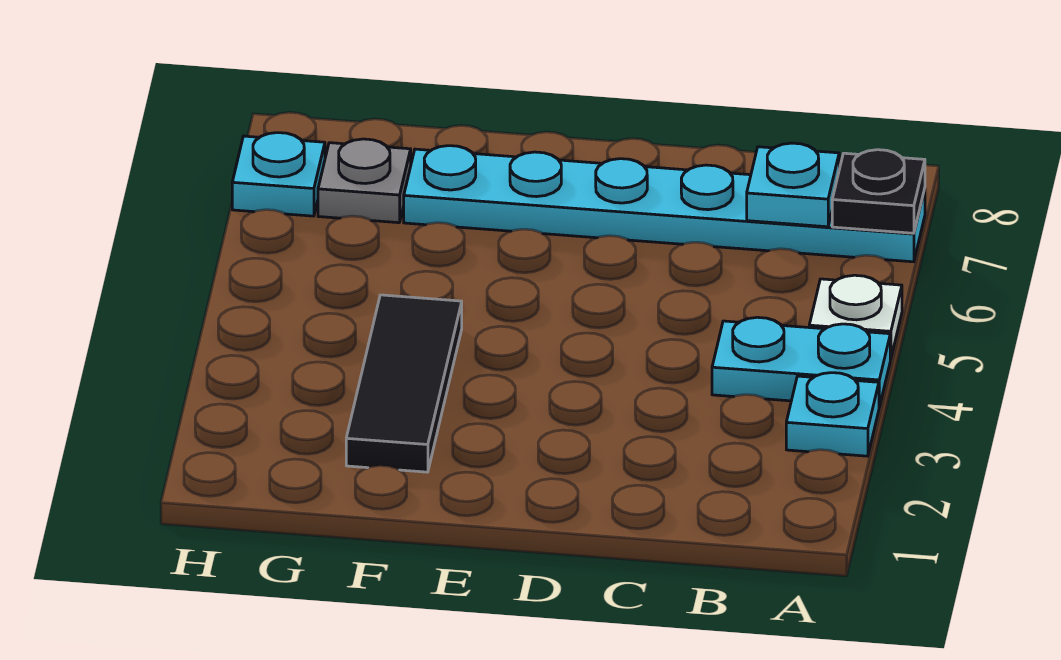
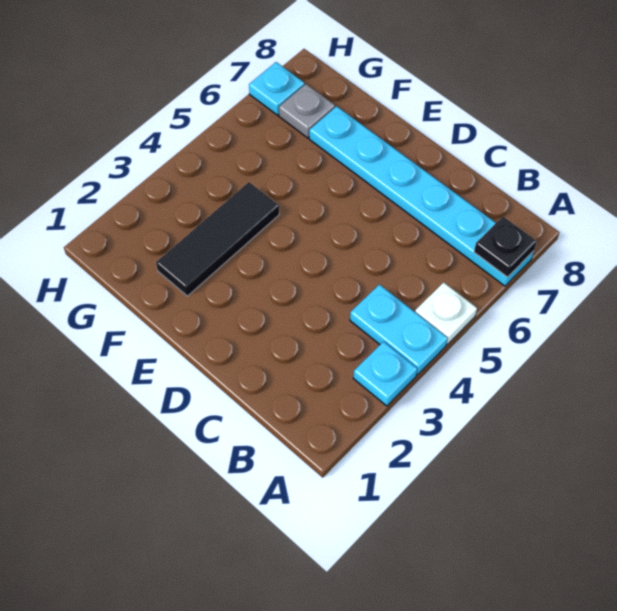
cyan 1x1 plate [747,143,839,227] -> none

